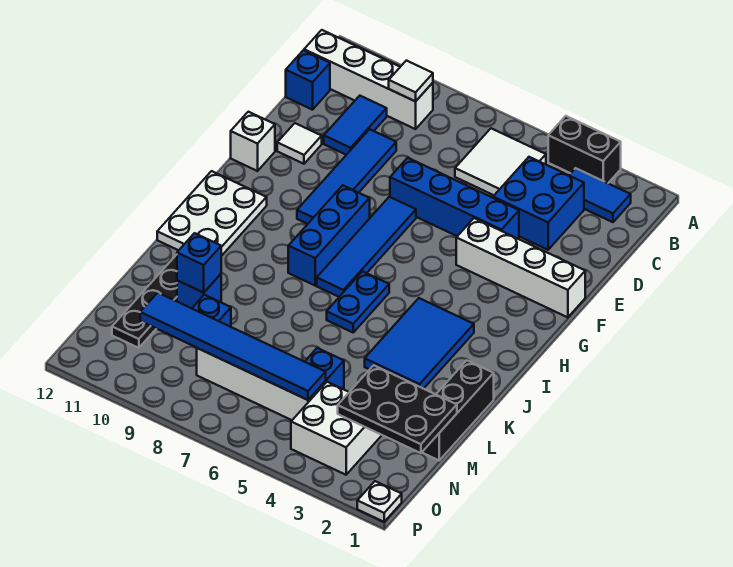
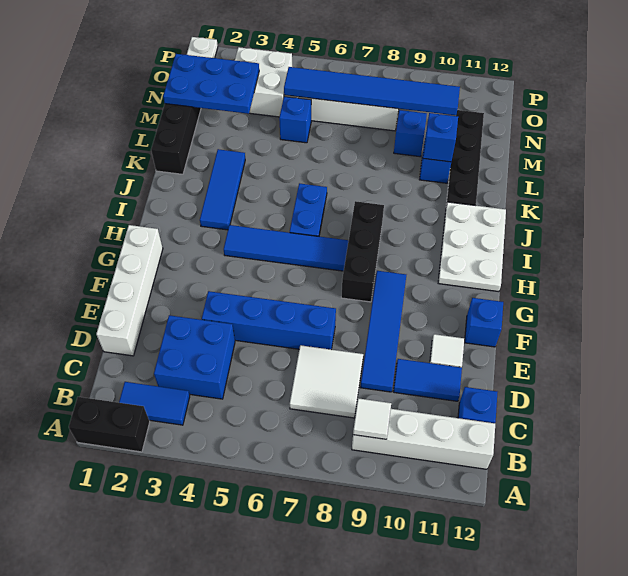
black 1x2 brick [548,116,621,183] -> black 1x2 brick moved to [69,397,150,452]
white 2x2 tile [455,128,546,195] -> white 2x2 tile moved to [290,345,363,418]
blue 1x2 tile [324,96,387,155] -> blue 1x2 tile turned to [393,359,462,401]
white 1x4 brick [456,218,585,317] -> white 1x4 brick turned to [96,225,163,356]
blue 1x4 tile [317,197,416,297] -> blue 1x4 tile turned to [224,225,348,271]
white 1x1 brick [231,112,275,171] -> blue 1x1 brick [465,298,503,347]
blue 1x3 brick [288,185,370,285] -> black 1x3 brick [341,201,384,302]
blue 2x3 tile [365,298,474,389] -> blue 1x3 tile [200,149,245,230]
black 2x3 plate [338,365,457,453] -> blue 2x3 plate [163,54,259,114]

